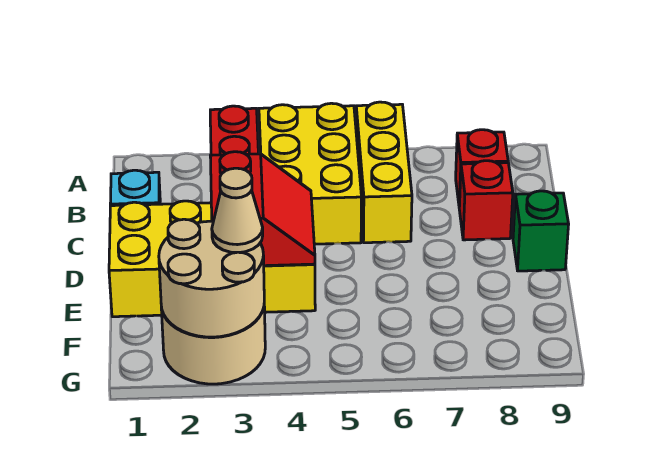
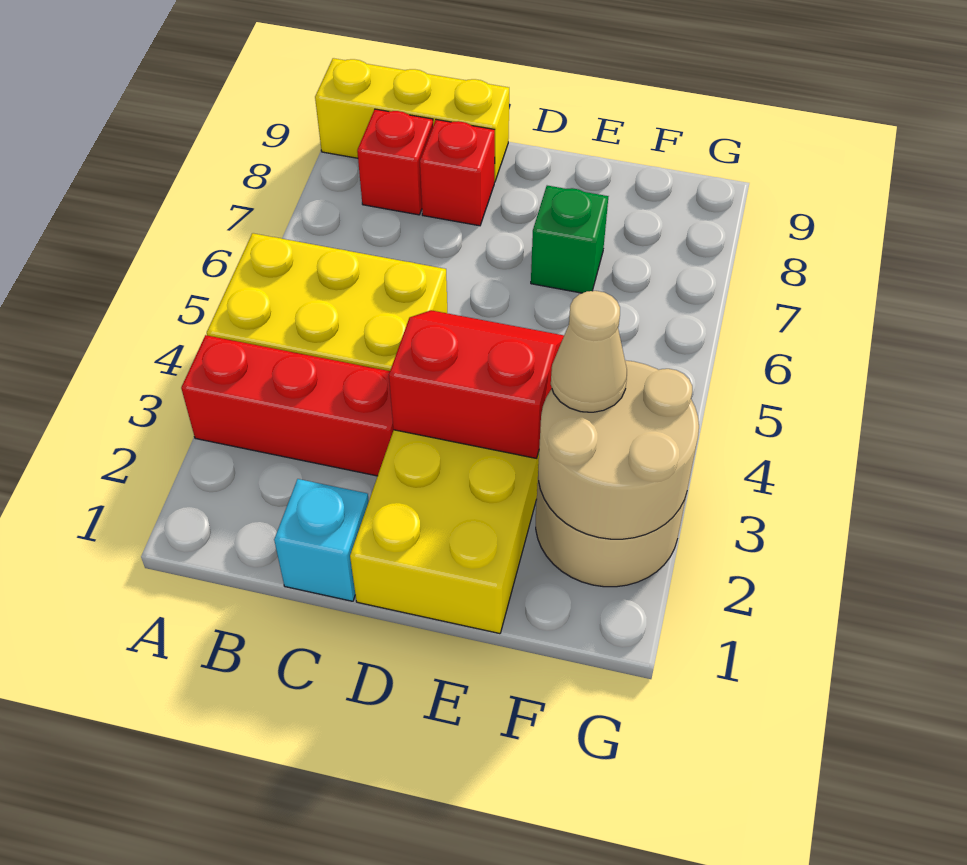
yellow 1x3 brick [356,102,412,243] -> yellow 1x3 brick moved to [315,58,509,182]
green 1x1 brick [513,191,569,271] -> green 1x1 brick moved to [531,186,608,293]

